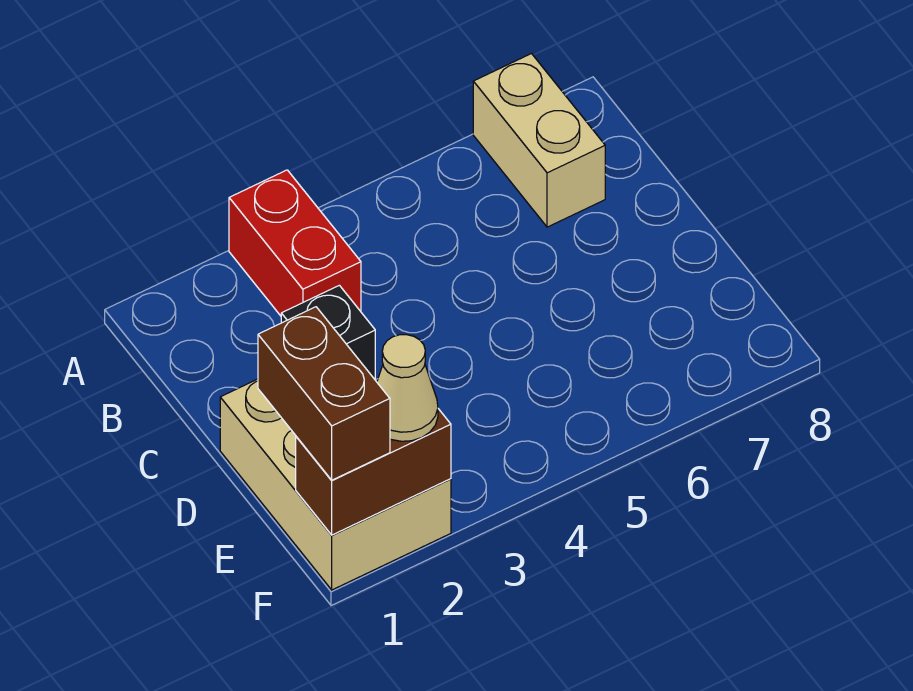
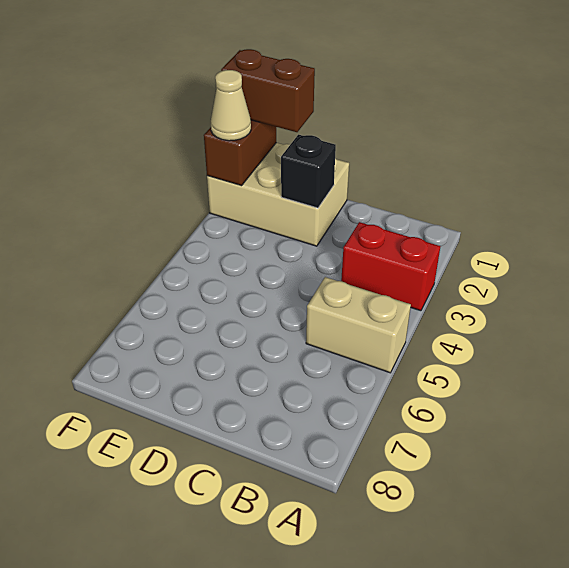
tan 1x2 brick [473,54,605,227] -> tan 1x2 brick moved to [306,277,411,373]

